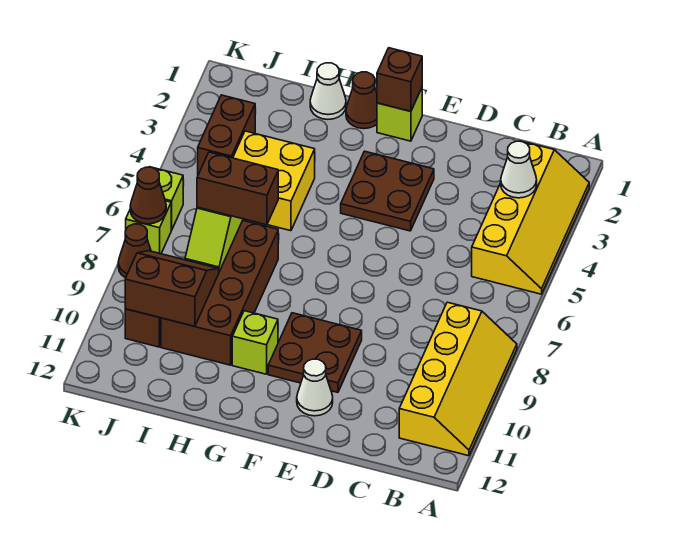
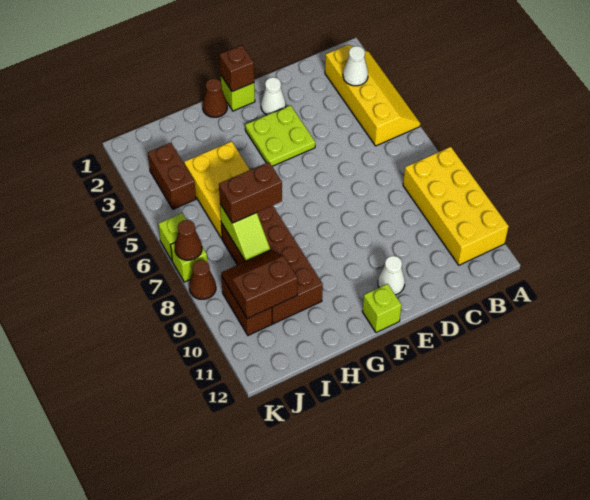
yellow 2x4 slope [399,302,517,456] -> yellow 2x4 brick [403,147,509,265]
brown 2x2 plate [341,151,434,231] -> lime 2x2 plate [245,105,315,166]
brown 2x2 plate [268,313,362,392] -> none
lime 1x1 brick [232,311,278,374] -> lime 1x1 brick moved to [362,284,402,333]
white 1x1 cone [310,63,346,119] -> white 1x1 cone moved to [261,77,286,115]
yellow 2x2 brick [233,131,315,231] -> yellow 2x3 brick [184,141,250,239]

